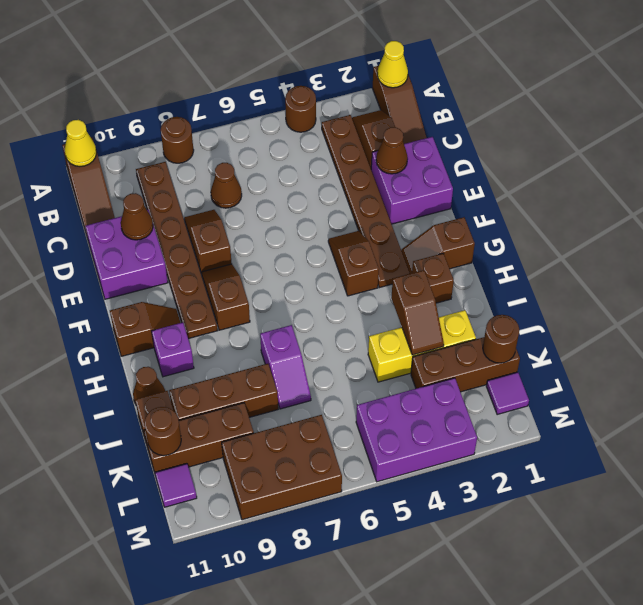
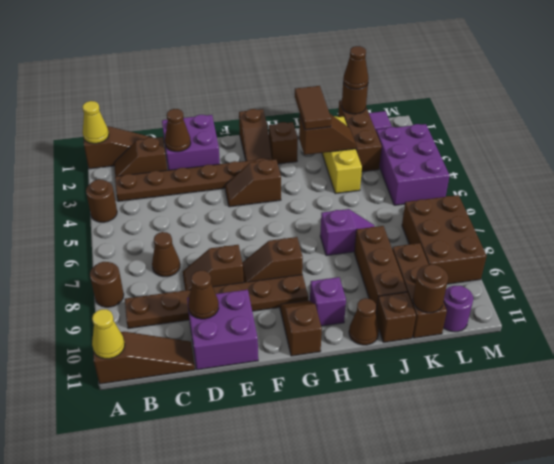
none -> brown 1x2 tile [295,86,331,130]
none -> brown 1x1 cone [343,46,369,89]
purple 1x1 tile [155,464,197,507] -> purple 1x1 round brick [443,286,473,332]

